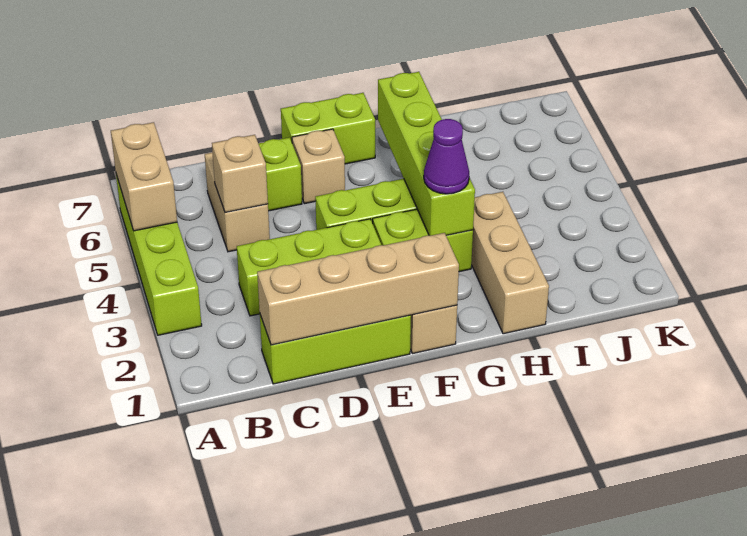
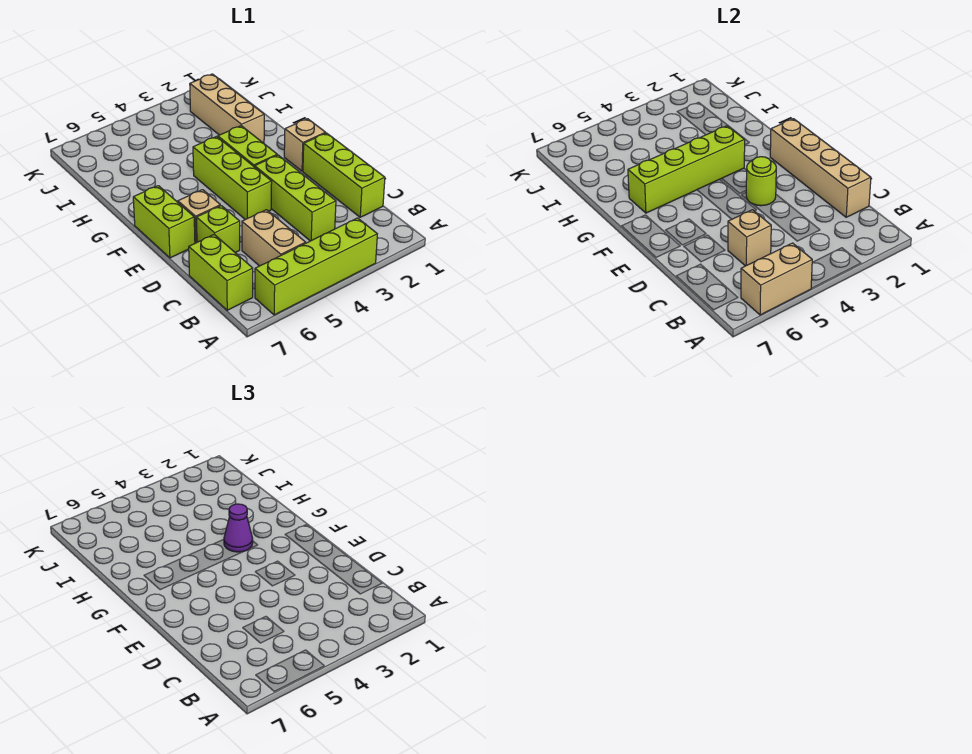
none -> lime 1x2 brick [189,235,253,310]
tan 1x2 brick [205,153,270,252] -> tan 1x2 brick turned to [242,210,306,266]
none -> lime 1x1 round brick [746,157,776,206]
tan 1x3 brick [471,192,549,334] -> tan 1x3 brick turned to [190,74,264,143]

